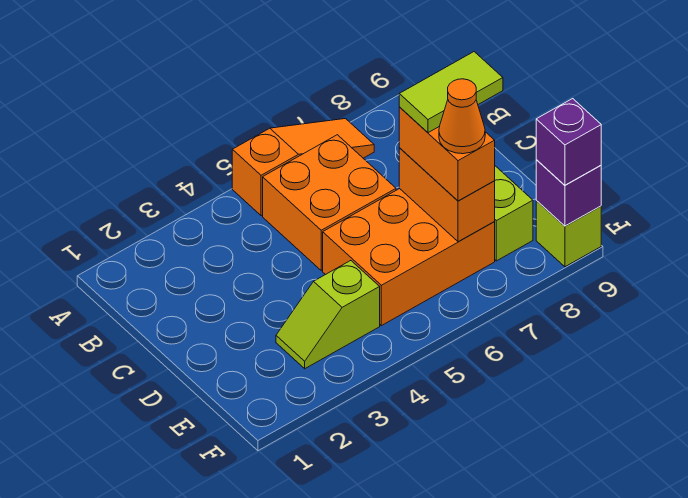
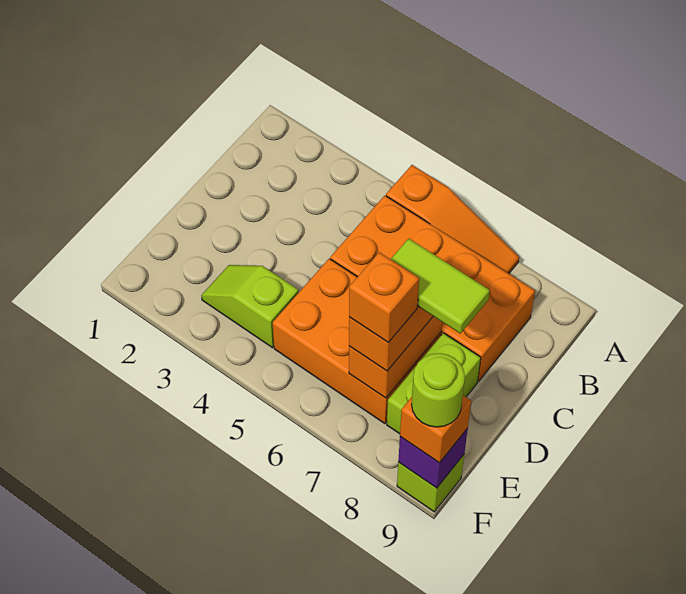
orange 2x2 brick [263,135,396,270] -> orange 2x4 brick [330,196,535,381]
orange 1x1 cone [439,79,485,154] -> orange 1x1 brick [349,252,419,343]
purple 1x1 brick [536,99,601,185] -> orange 1x1 brick [400,395,471,463]
none -> lime 1x1 round brick [412,353,465,427]

